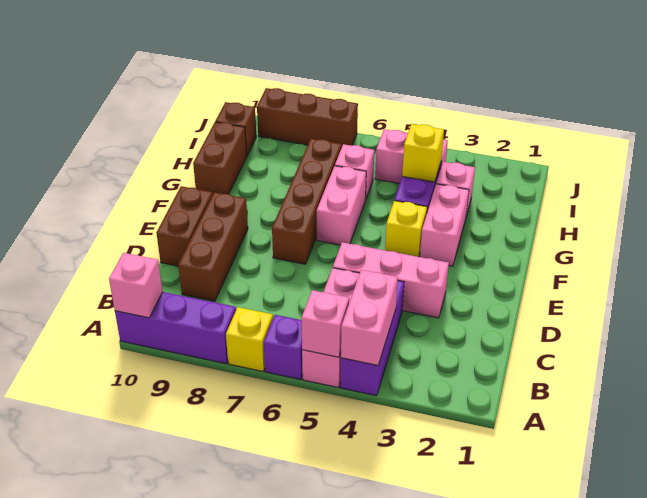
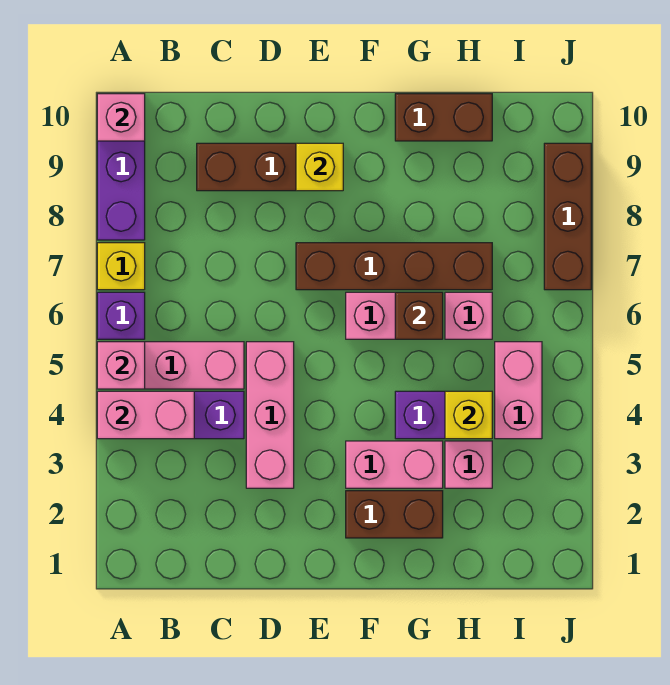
brown 1x2 brick [156,186,213,266] -> brown 1x2 brick moved to [346,491,443,538]
yellow 1x1 brick [385,201,427,257] -> yellow 1x1 brick moved to [296,143,343,191]
brown 1x1 brick [215,102,256,156] -> brown 1x1 brick moved to [395,292,443,339]

